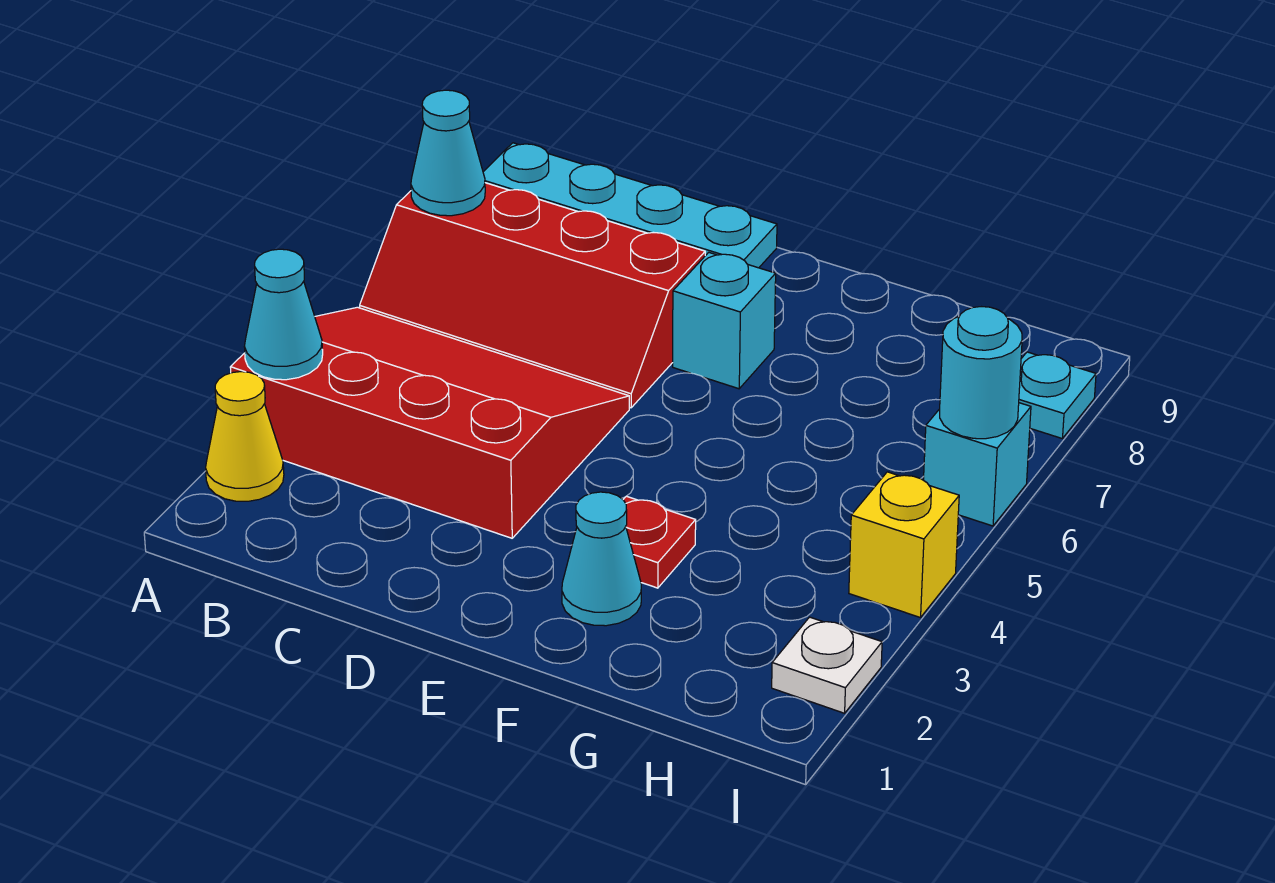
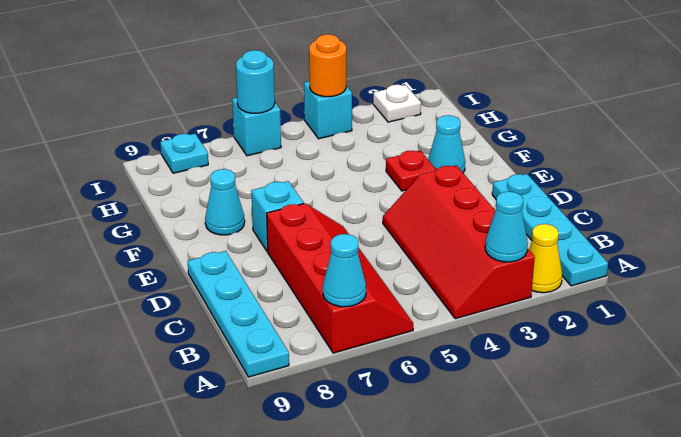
none -> cyan 1x4 plate [492,174,608,286]
red 3x4 slope [230,307,629,538] -> red 2x4 slope [383,165,535,319]
none -> cyan 1x1 cone [205,169,245,235]
yellow 1x1 brick [849,472,959,618] -> cyan 1x1 brick [304,81,352,139]
none -> orange 1x1 round brick [309,34,346,97]

